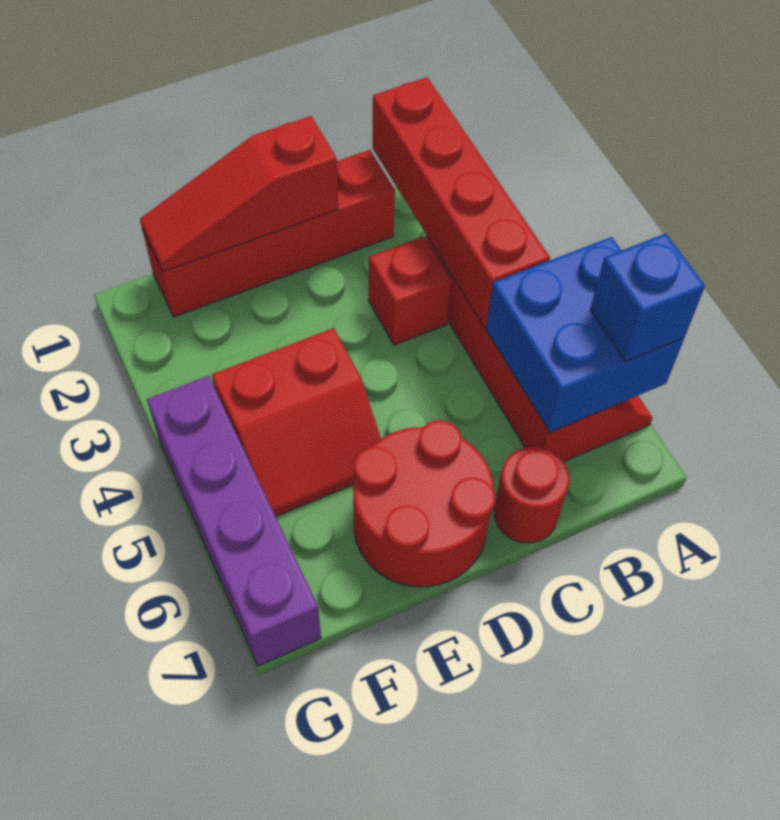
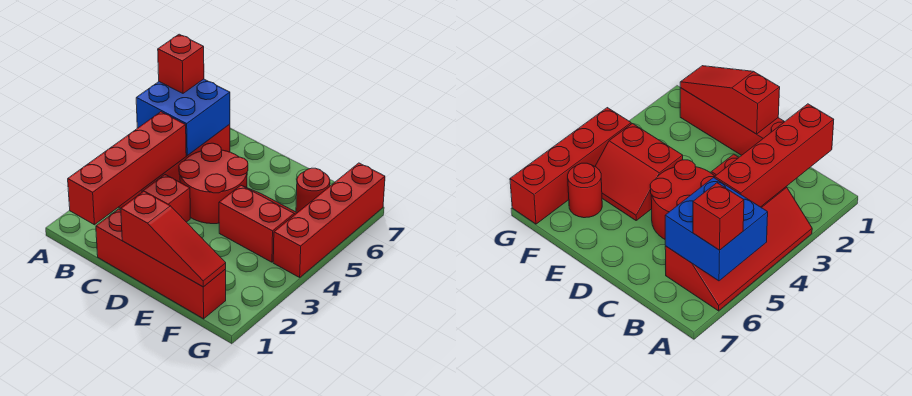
blue 1x1 brick [590,233,705,362] -> red 1x1 brick [158,34,204,93]
red 1x1 round brick [494,447,569,543] -> red 1x1 round brick moved to [296,168,330,213]
red 2x2 round brick [353,420,495,587] -> red 2x2 round brick moved to [179,143,248,224]
purple 1x4 brick [147,376,321,666] -> red 1x4 brick [273,163,385,277]

